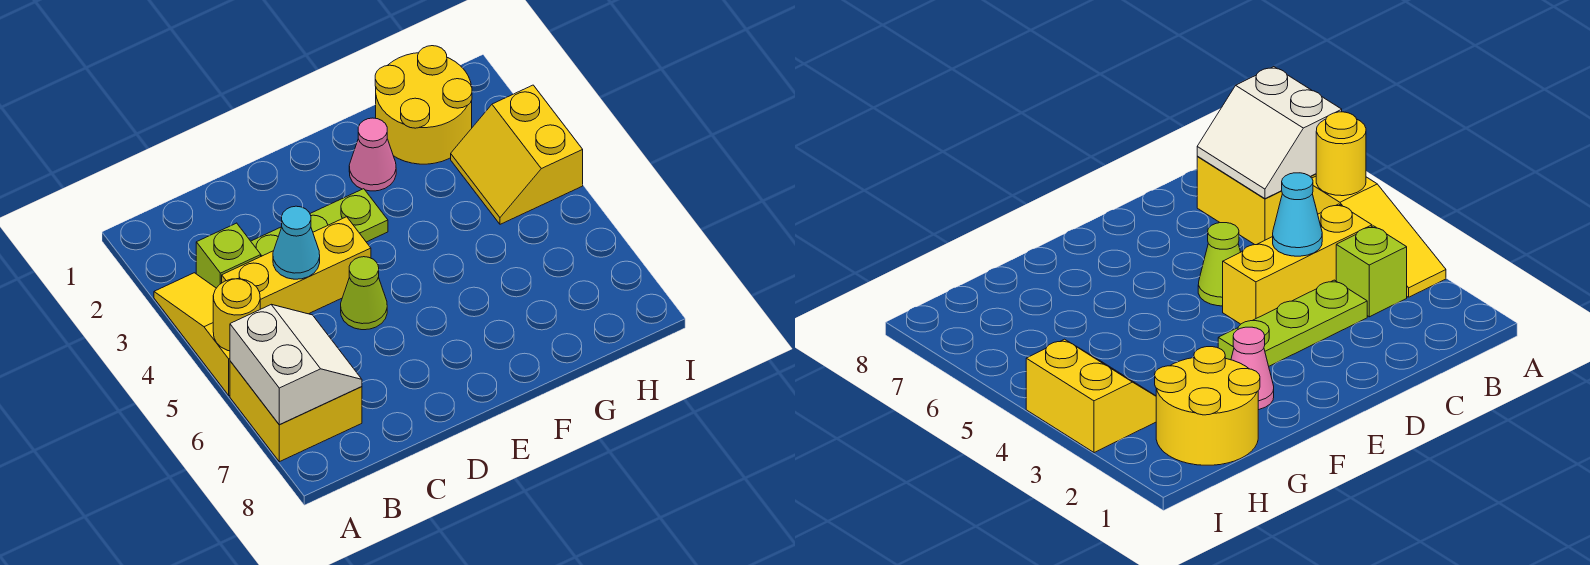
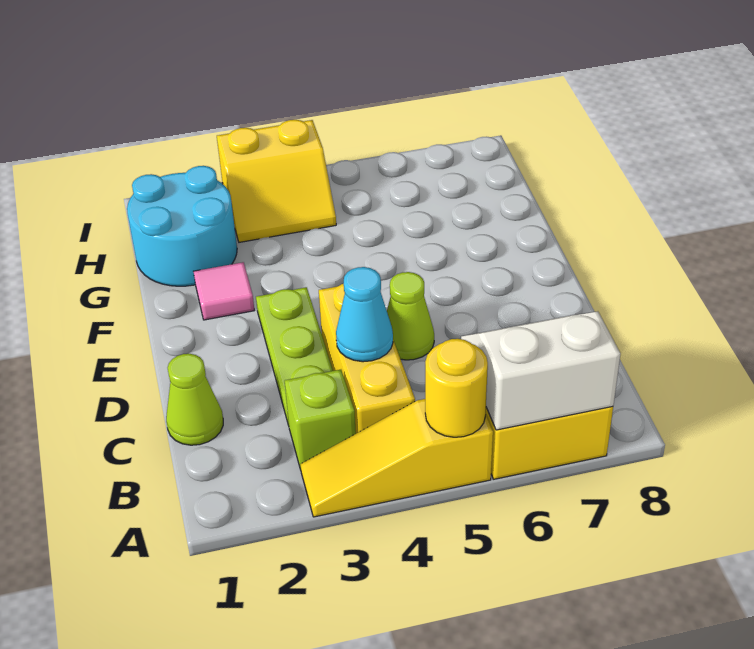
none -> lime 1x1 cone [166,354,223,445]
pink 1x1 cone [349,118,396,191] -> pink 1x1 tile [194,262,254,320]
yellow 2x2 round brick [375,46,472,164] -> cyan 2x2 round brick [127,166,237,286]

